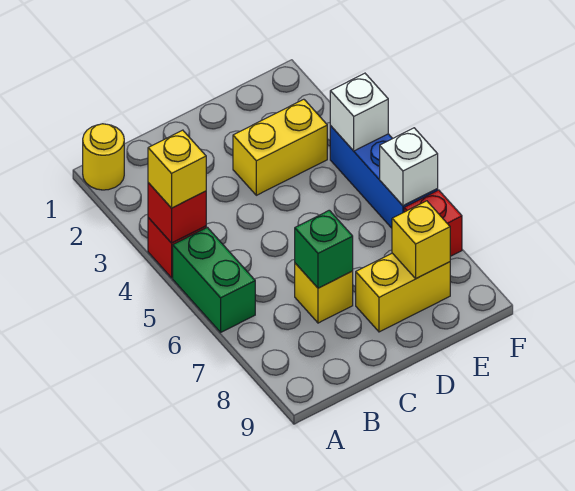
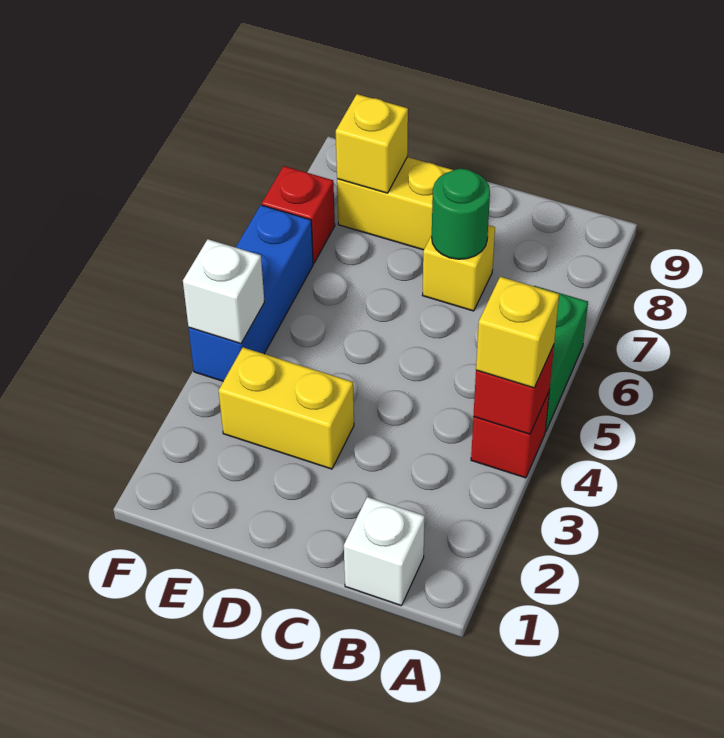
yellow 1x1 round brick [83,124,124,190] -> none
green 1x1 brick [295,210,353,288] -> green 1x1 round brick [432,169,490,259]
white 1x1 brick [380,128,438,206] -> white 1x1 brick moved to [344,497,425,606]

